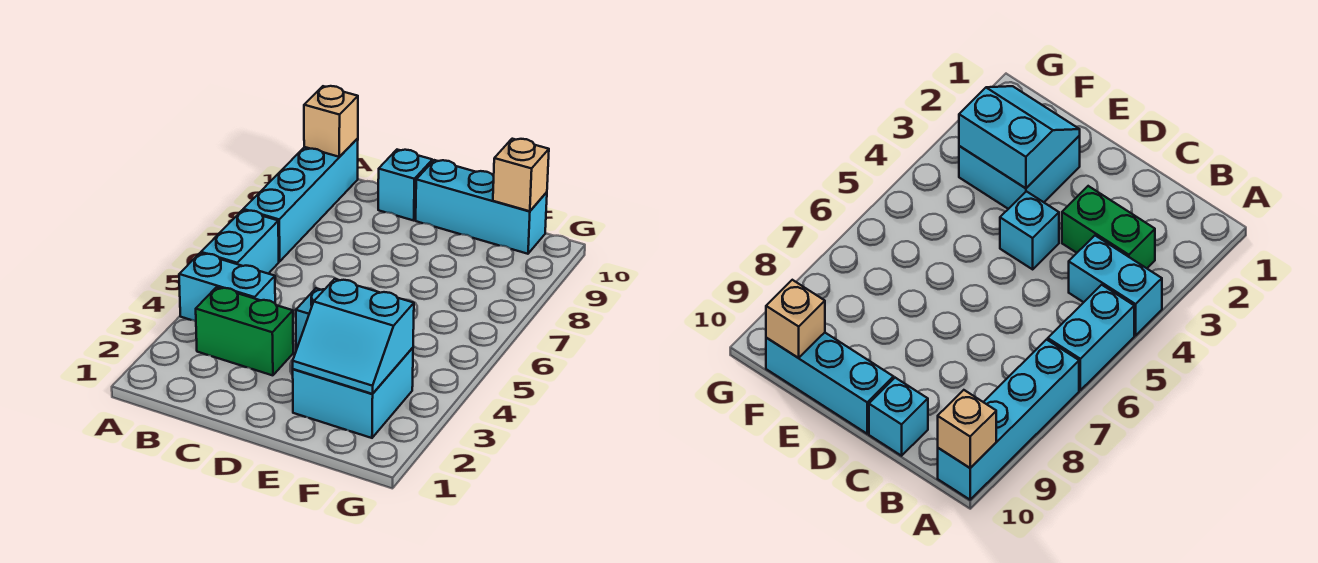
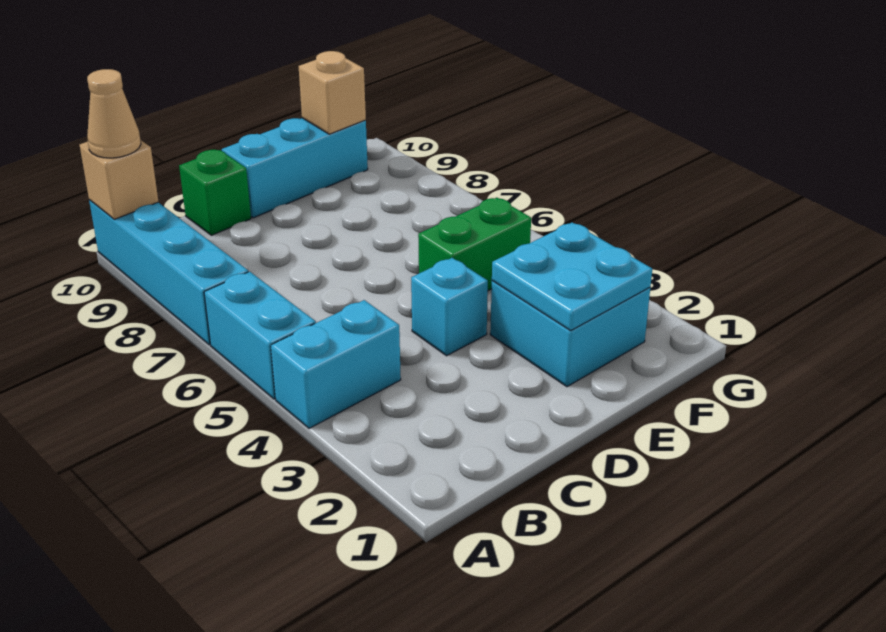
none -> tan 1x1 cone [87,69,141,158]
green 1x2 brick [196,287,293,375] -> green 1x2 brick moved to [418,198,531,291]
cyan 1x1 brick [378,150,432,220] -> green 1x1 brick [179,150,251,235]
cyan 2x2 slope [293,279,414,394] -> cyan 2x2 plate [492,223,652,331]

